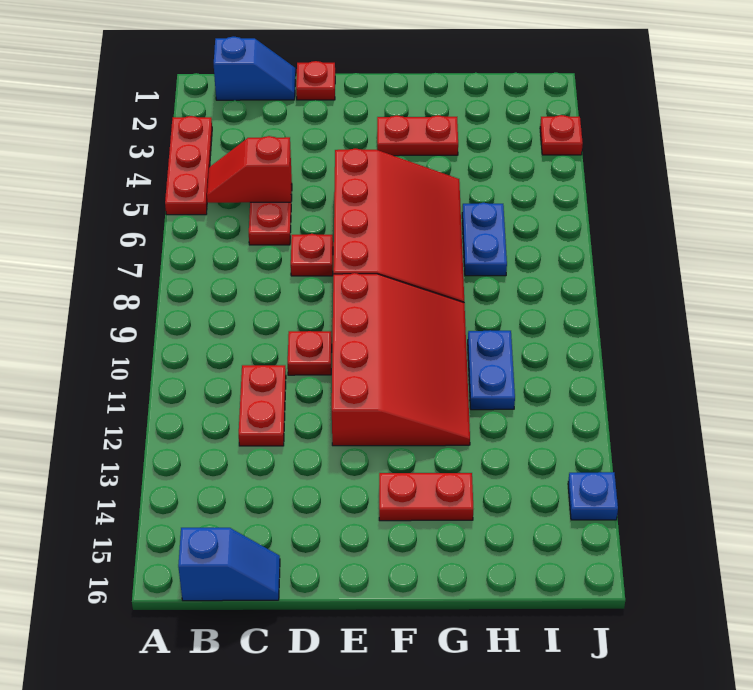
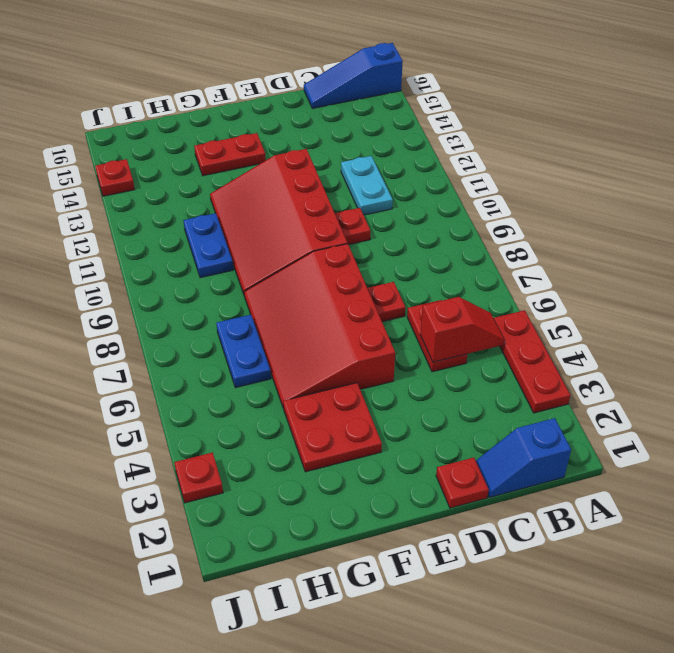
blue 1x2 slope [178,528,280,601] -> blue 1x3 slope [304,43,403,108]
red 1x2 plate [239,365,286,446] -> cyan 1x2 plate [341,156,393,215]
red 1x2 plate [377,115,458,156] -> red 2x2 plate [283,383,382,472]
blue 1x1 plate [568,472,618,520] -> red 1x1 plate [95,159,135,196]

